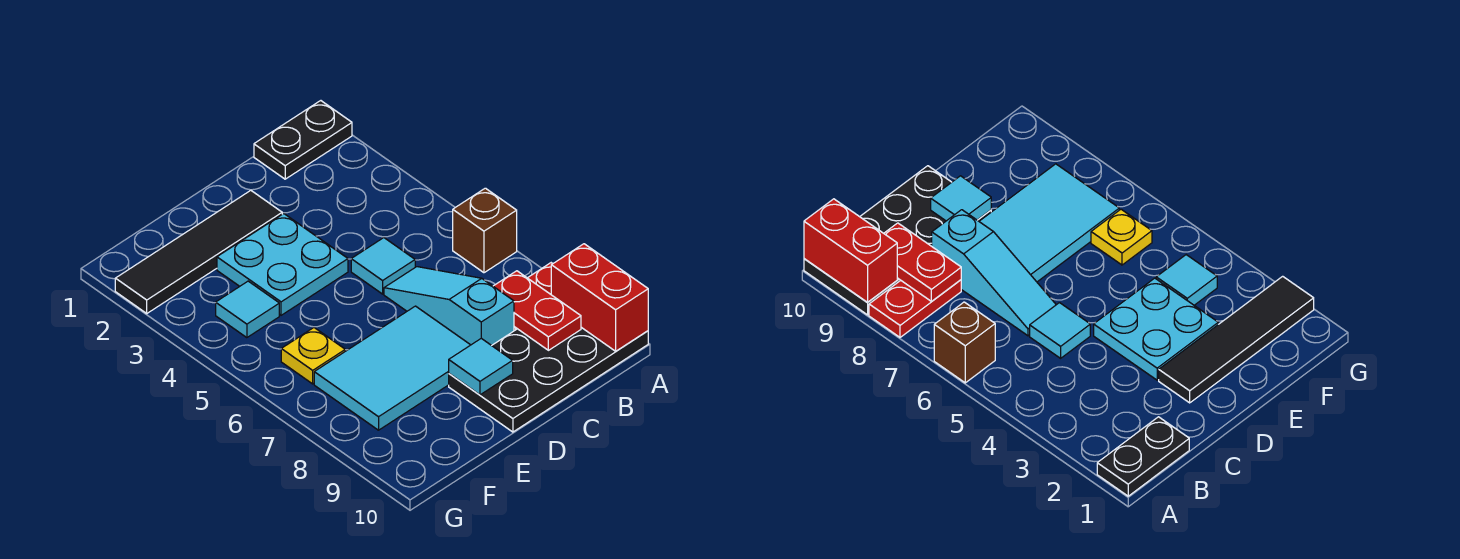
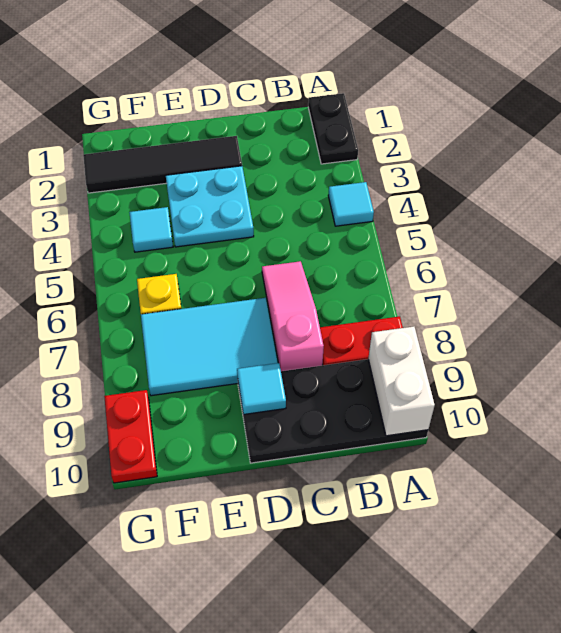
black 1x2 plate [254,101,352,179] -> black 1x2 plate turned to [308,93,358,164]
brown 1x1 brick [453,188,517,273] -> none
red 1x2 brick [551,244,648,351] -> white 1x2 brick [368,327,435,436]
red 1x2 plate [493,271,581,350] -> red 1x2 plate moved to [104,390,157,483]
cyan 1x1 tile [351,238,415,294] -> cyan 1x1 tile moved to [328,182,374,226]
cyan 1x3 slope [384,267,514,346] -> pink 1x3 slope [262,261,324,371]

